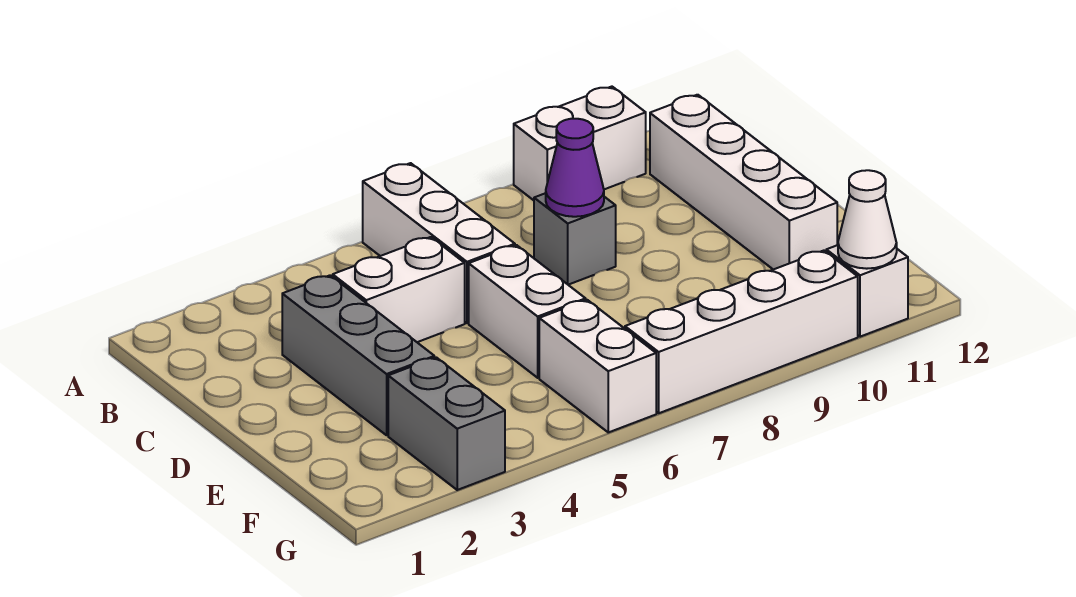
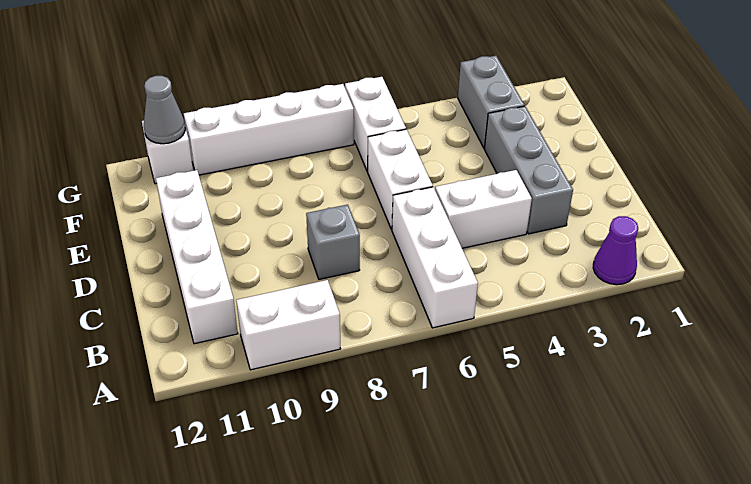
purple 1x1 cone [546,119,604,217] -> purple 1x1 cone moved to [593,216,638,285]
white 1x1 cone [838,170,897,269] -> grey 1x1 cone [144,76,185,144]

